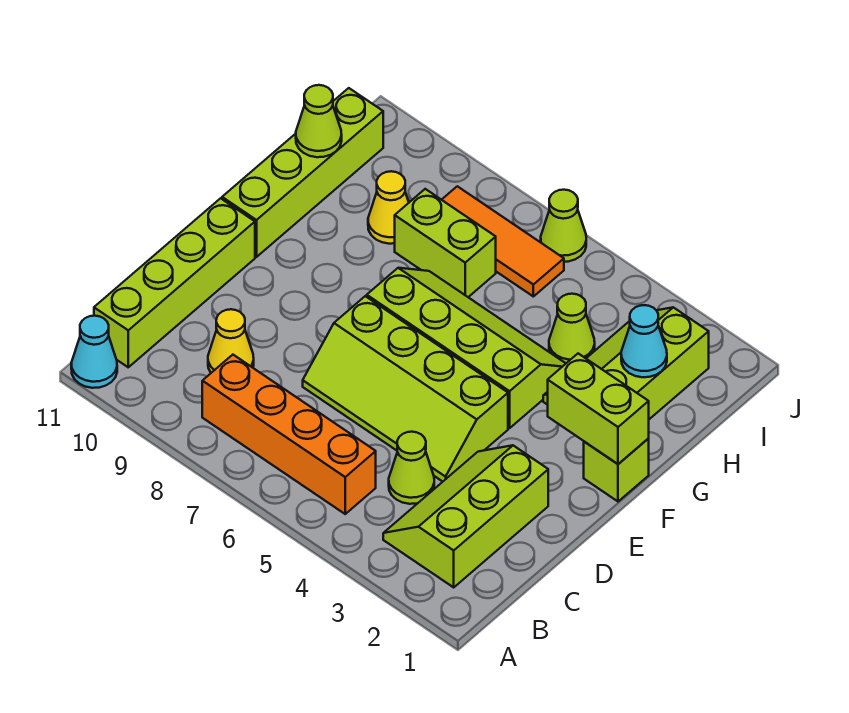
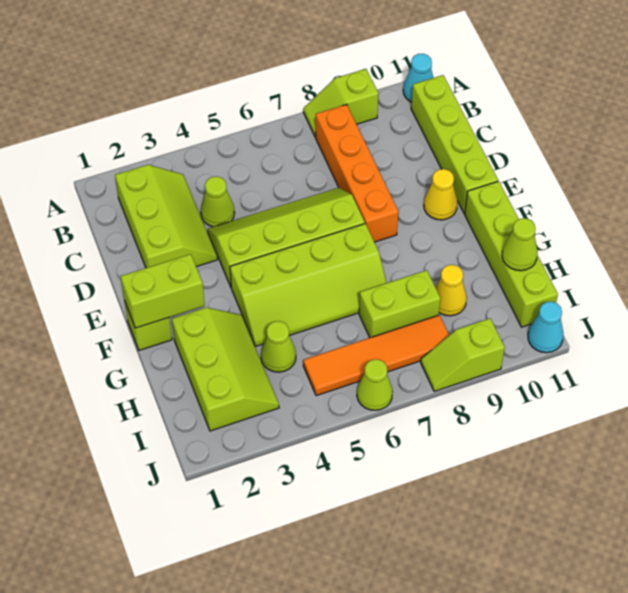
none -> lime 1x2 slope [303,69,378,137]
orange 1x4 brick [202,355,376,514] -> orange 1x4 brick turned to [316,104,398,242]
yellow 1x1 cone [208,309,254,373] -> yellow 1x1 cone moved to [424,169,458,220]
cyan 1x1 cone [621,305,667,377] -> cyan 1x1 cone moved to [528,302,563,353]
orange 1x3 tile [442,186,564,296] -> orange 1x4 tile [303,315,449,396]
none -> lime 1x2 slope [421,318,505,392]

